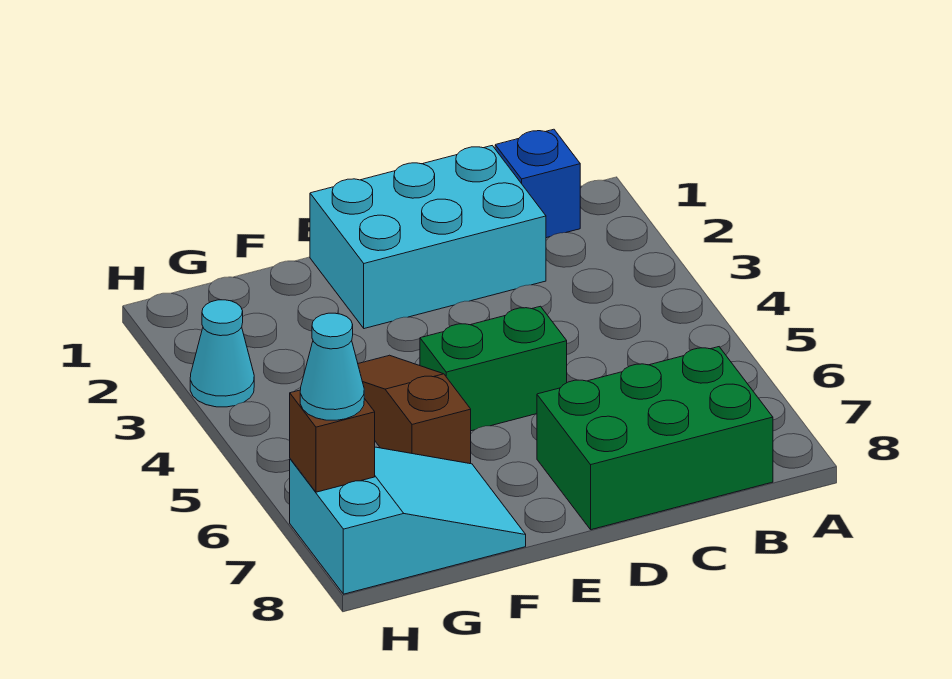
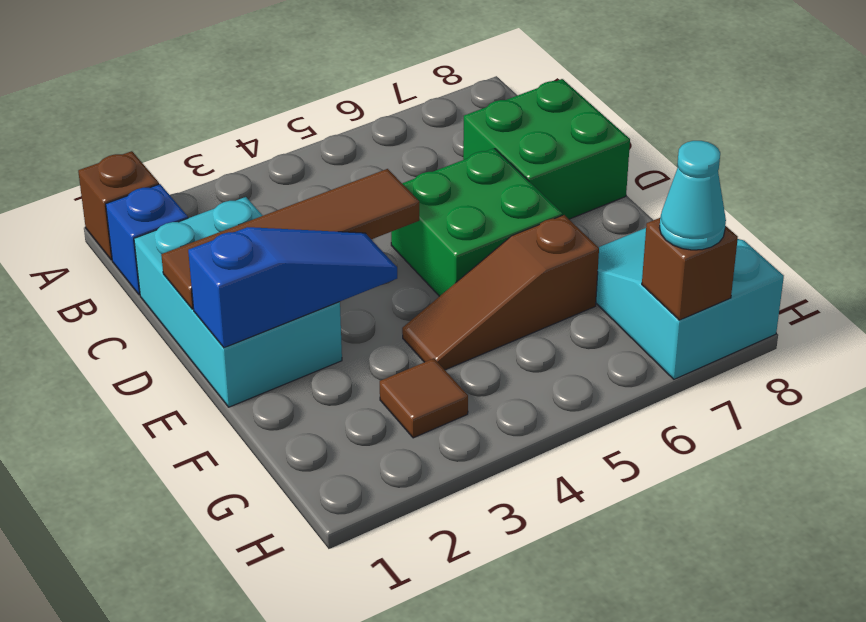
none -> brown 1x1 brick [78,151,159,260]
green 2x3 brick [537,347,773,530] -> green 2x2 brick [463,79,630,219]
none -> brown 1x4 tile [161,169,419,309]
green 1x2 brick [420,306,567,431] -> green 2x2 brick [391,148,562,296]
none -> blue 1x3 slope [188,227,397,348]
none -> brown 1x1 tile [380,358,468,438]
cyan 1x1 cone [190,300,254,407] -> none

